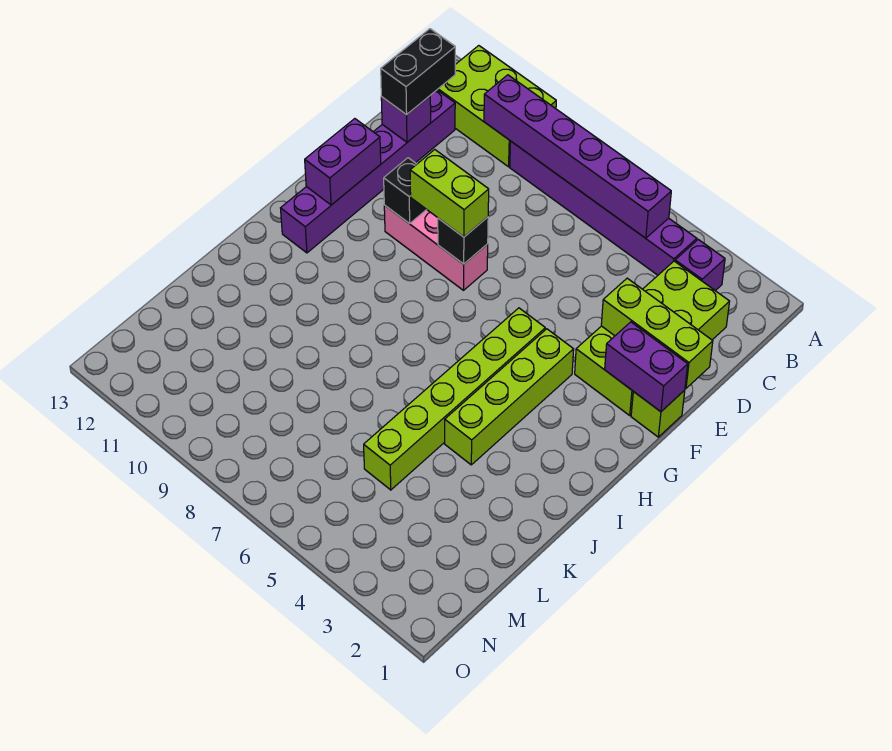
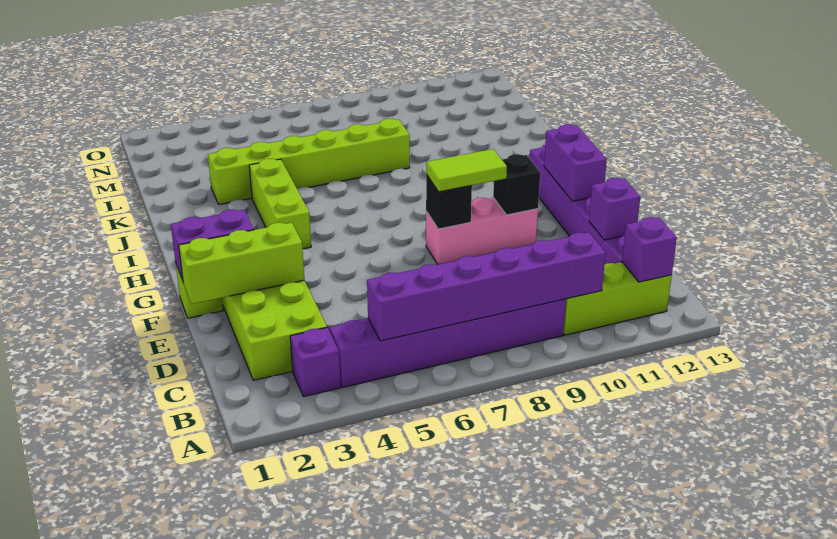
lime 2x3 brick [437,46,556,167] -> lime 1x3 brick [563,262,672,335]
none -> purple 1x1 brick [622,217,677,282]
black 1x2 brick [381,29,455,115] -> none
lime 1x2 brick [410,150,489,237] -> lime 1x2 tile [426,149,507,192]
lime 1x4 brick [445,329,574,465] -> lime 1x3 brick [249,159,311,249]
lime 1x6 brick [364,308,545,490] -> lime 1x6 brick turned to [208,119,410,205]

